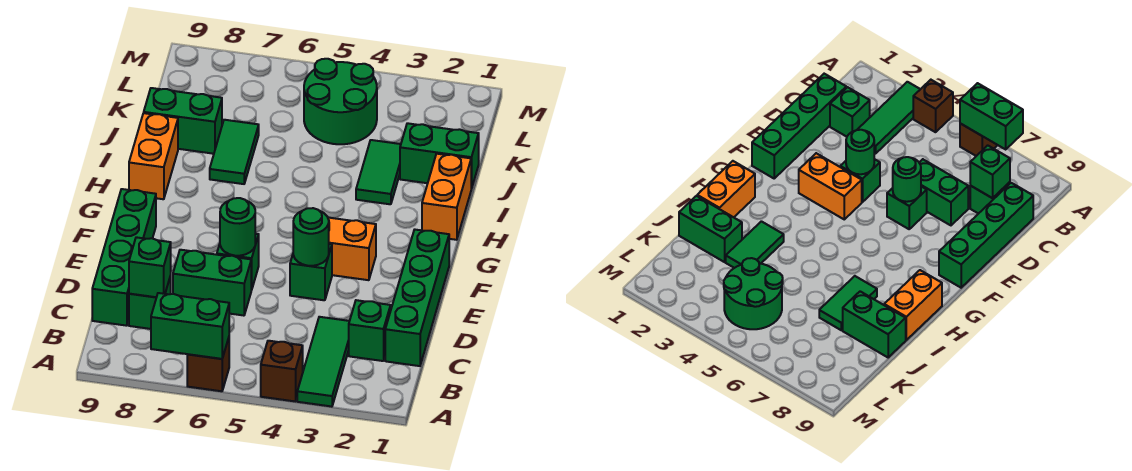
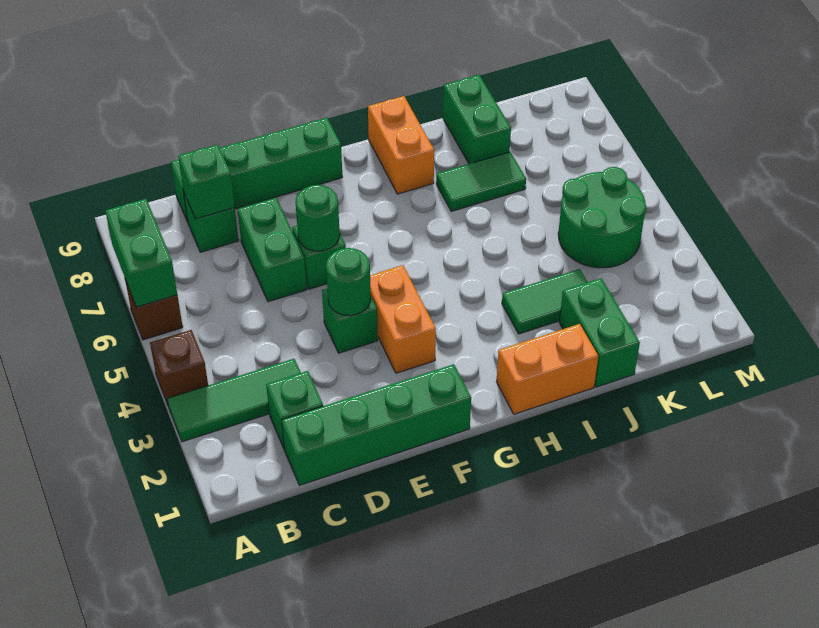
orange 1x2 brick [129,113,178,199] -> orange 1x2 brick turned to [368,96,434,194]

